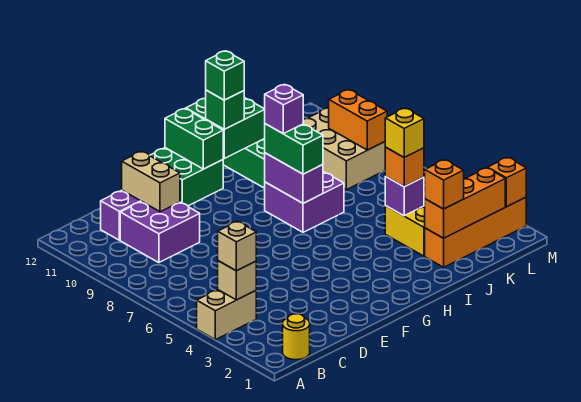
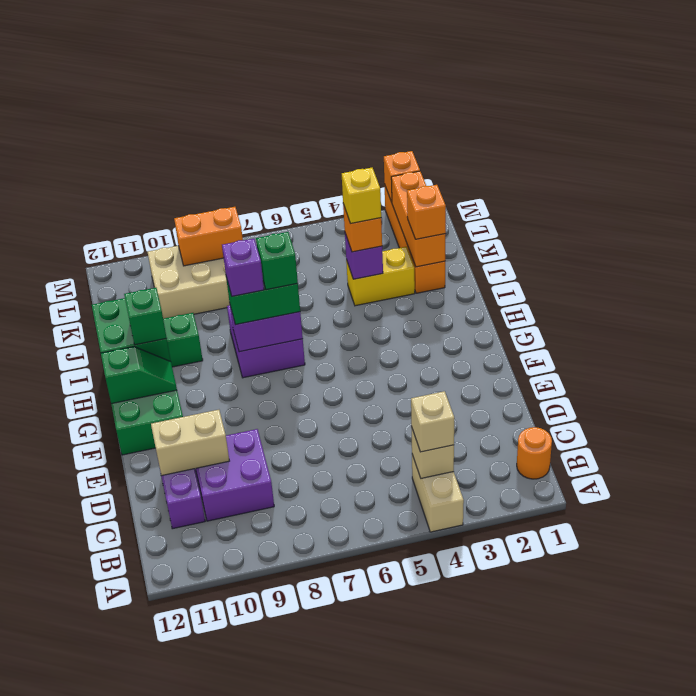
yellow 1x1 round brick [283,314,310,360] -> orange 1x1 round brick [517,427,552,479]
green 1x2 brick [165,109,223,169] -> green 1x2 slope [101,347,177,404]
green 1x1 brick [206,51,244,100] -> green 1x1 brick moved to [256,232,298,290]

